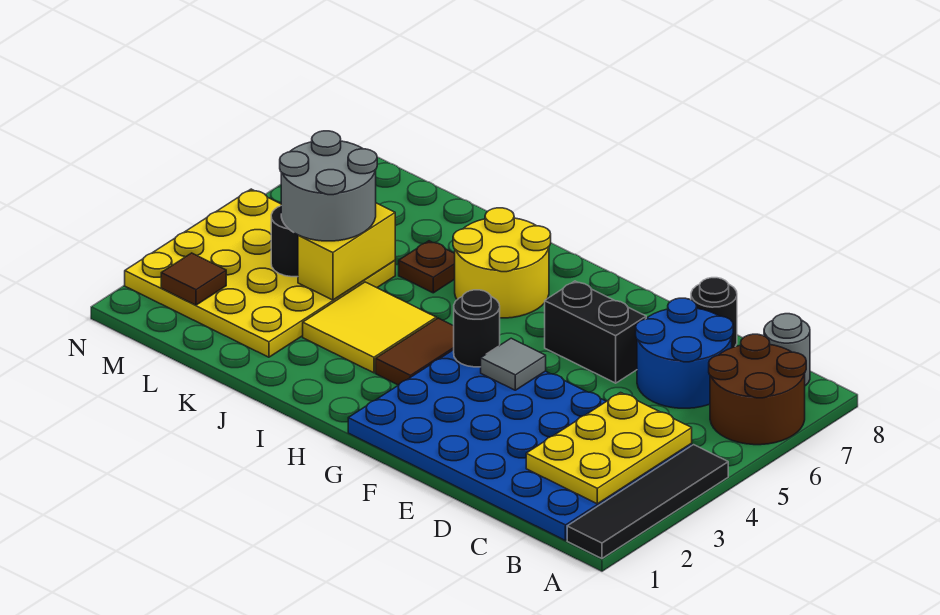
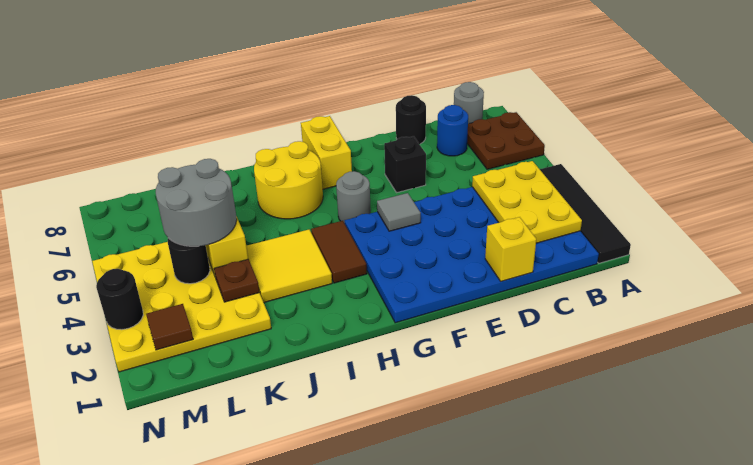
brown 2x2 round brick [709,334,806,445] -> brown 2x2 plate [467,112,545,169]
blue 2x2 round brick [636,298,733,408] -> blue 1x1 round brick [437,105,468,156]
none -> yellow 1x1 brick [485,217,536,281]
black 1x2 brick [545,281,646,383] -> black 1x1 brick [384,136,426,193]
black 1x1 round brick [454,290,500,367] -> black 1x1 round brick moved to [96,269,143,330]
none -> grey 1x1 round brick [336,171,371,223]
none -> yellow 1x2 brick [301,116,352,189]
brown 1x1 plate [399,241,455,293] -> brown 1x1 plate moved to [214,259,260,302]

